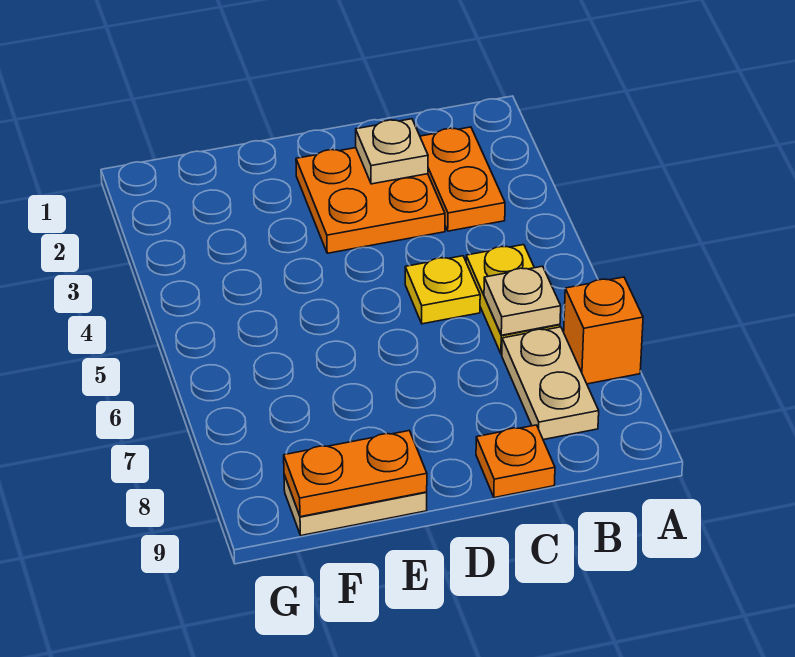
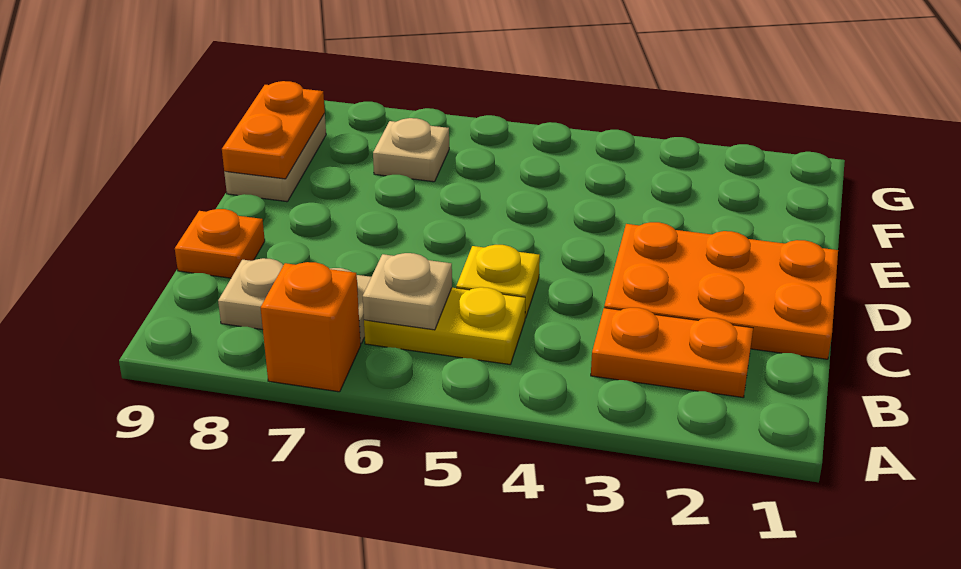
orange 2x2 plate [296,148,445,253] -> orange 2x3 plate [604,222,838,359]
tan 1x1 plate [356,119,428,184] -> tan 1x1 plate moved to [373,118,449,182]

